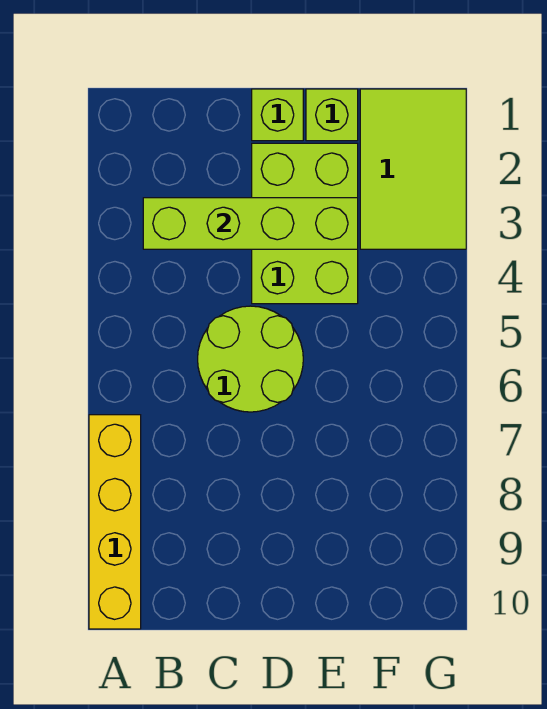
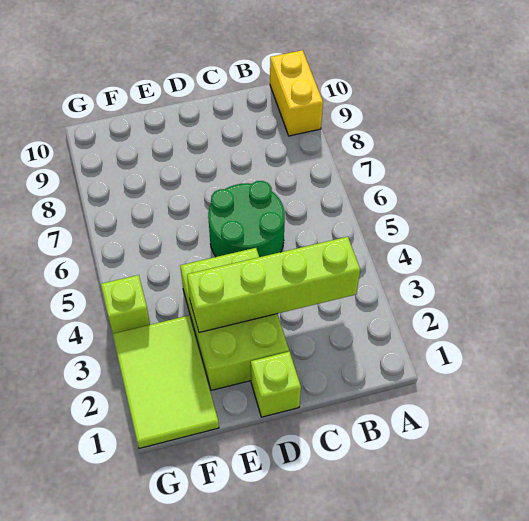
yellow 1x4 brick [89,415,141,629] -> yellow 1x2 brick [270,50,323,136]
lime 2x2 round brick [198,306,303,412] -> green 2x2 round brick [208,181,285,257]
lime 1x1 brick [306,89,358,141] -> lime 1x1 brick moved to [101,275,150,334]

